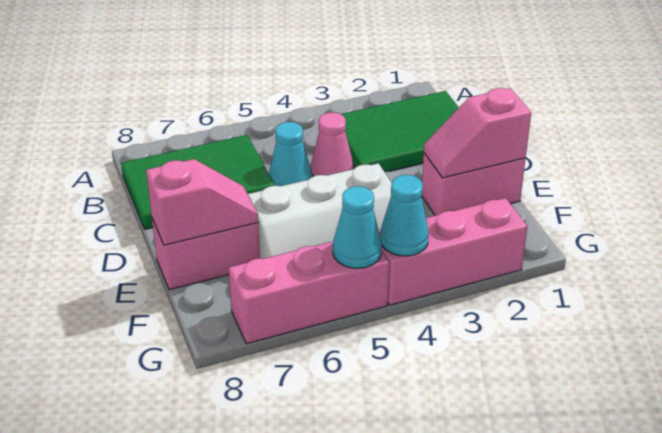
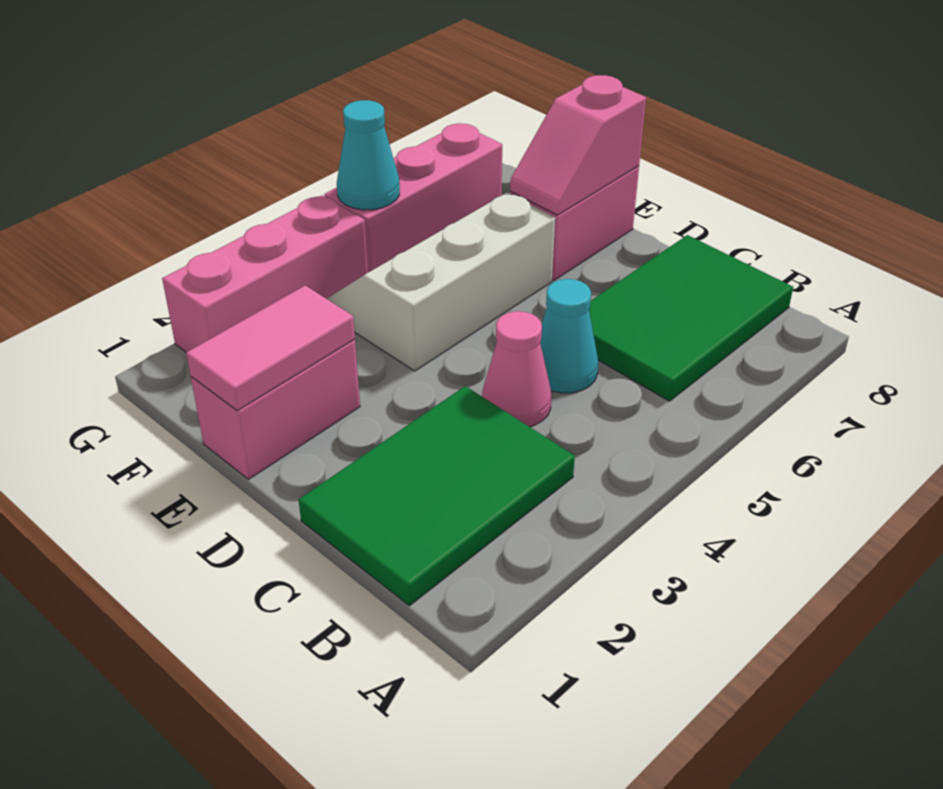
pink 1x2 slope [424,88,531,178] -> pink 1x2 tile [186,285,355,411]
cyan 1x1 cone [380,175,429,256] -> none

